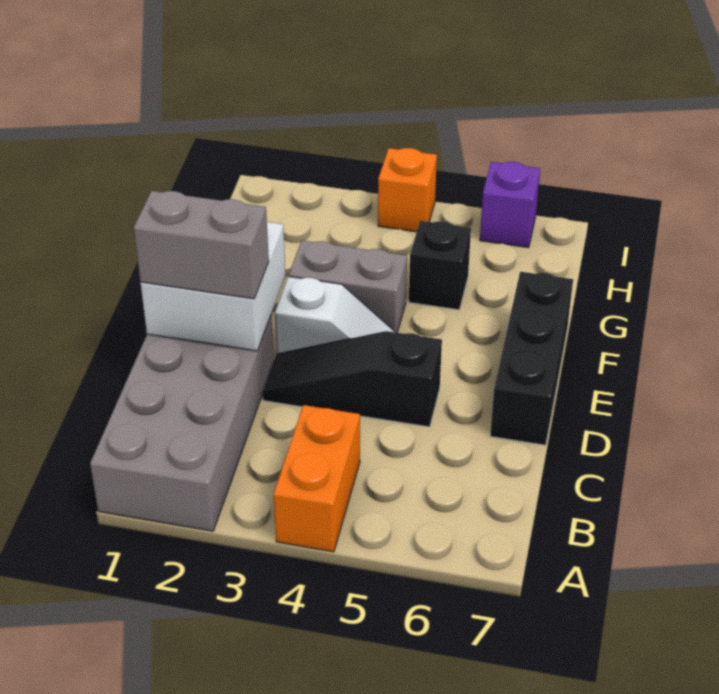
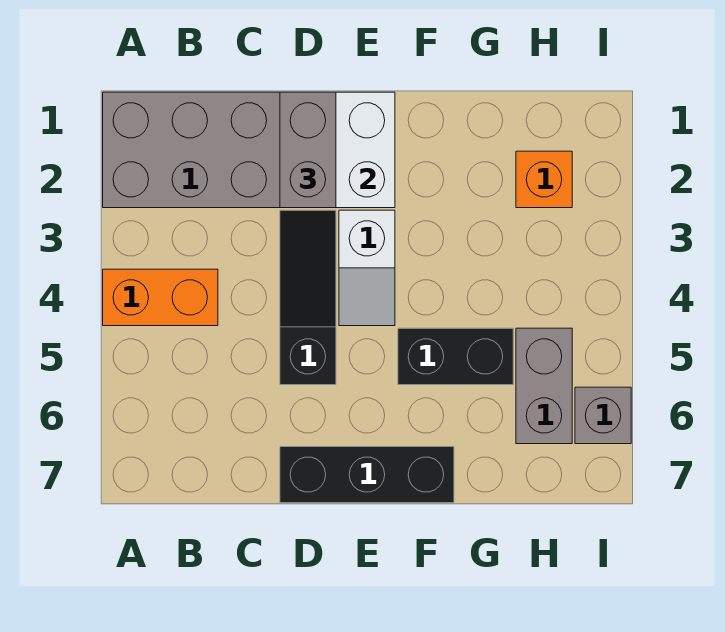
grey 1x2 brick [289,241,407,333] -> grey 1x2 brick moved to [516,328,572,444]
black 1x1 brick [409,221,471,310] -> black 1x2 brick [398,328,513,385]
orange 1x1 brick [378,148,437,232] -> orange 1x1 brick moved to [516,151,572,208]
purple 1x1 brick [480,162,540,248] -> grey 1x1 brick [575,387,631,444]

